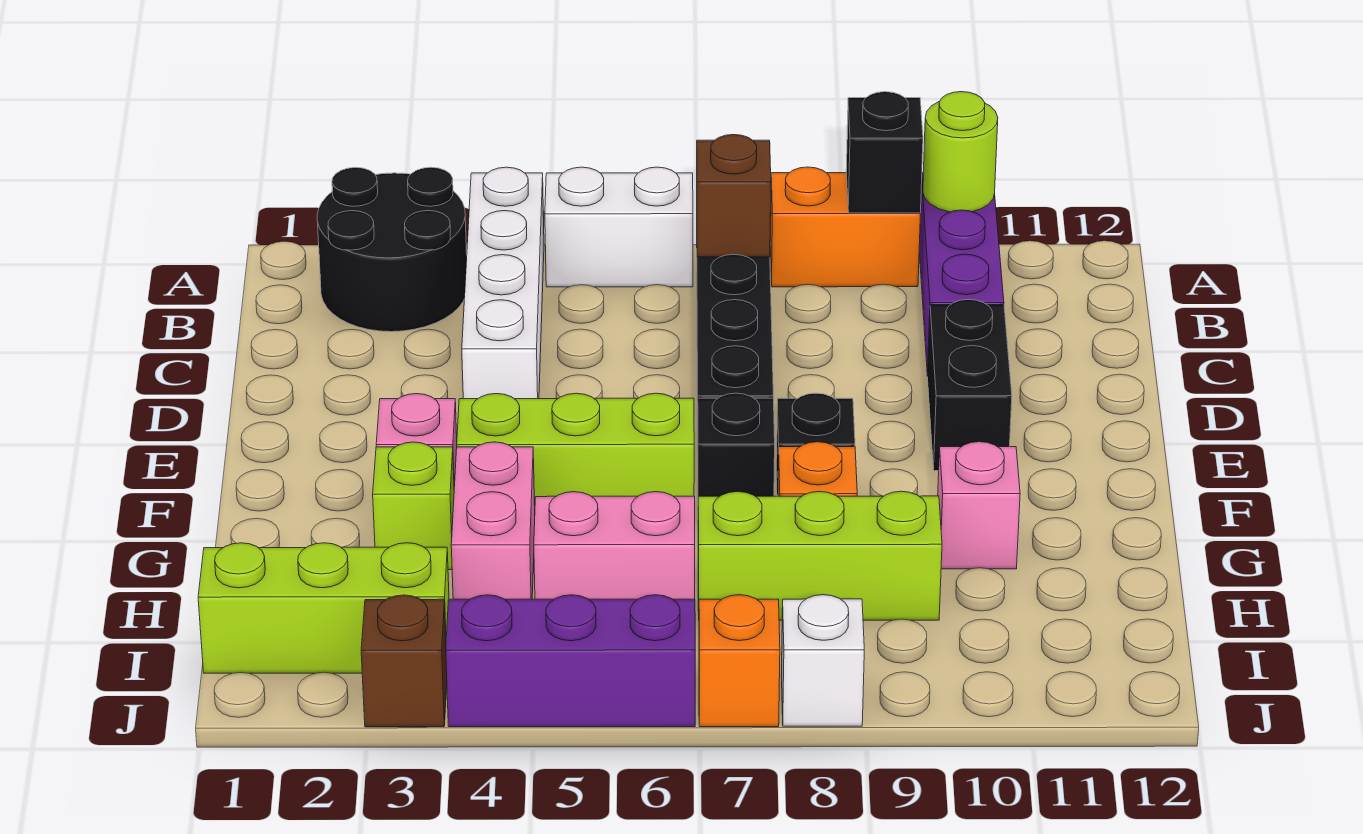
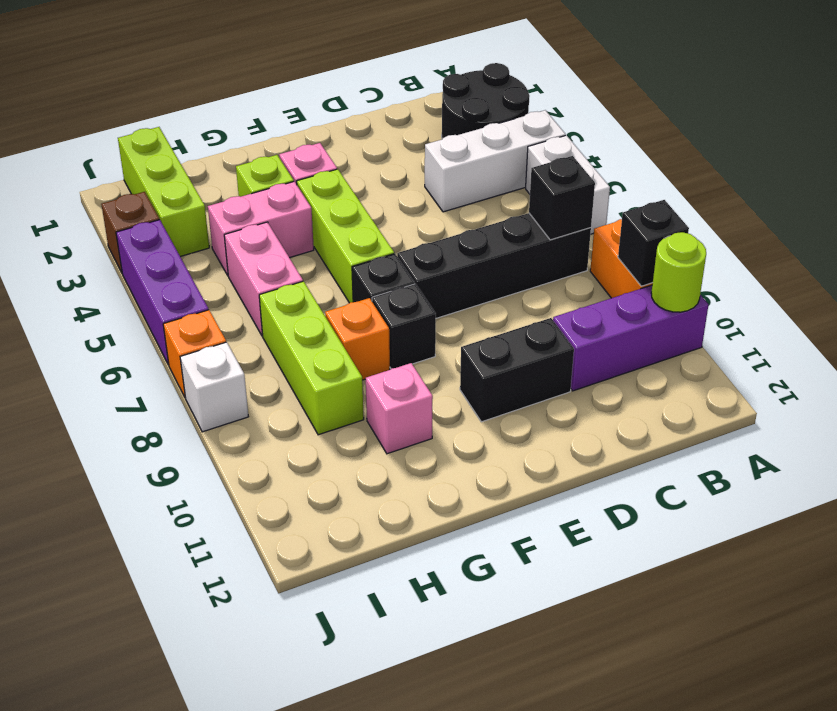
white 1x4 brick [462,167,544,399] -> white 1x3 brick [425,110,566,212]
brown 1x1 brick [697,135,771,257] -> black 1x1 brick [529,156,595,240]

